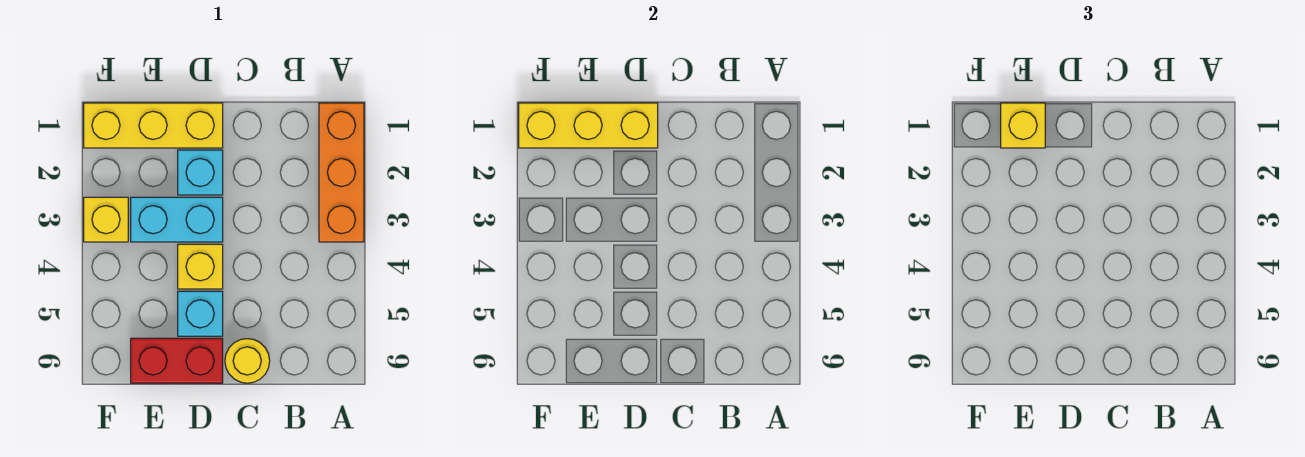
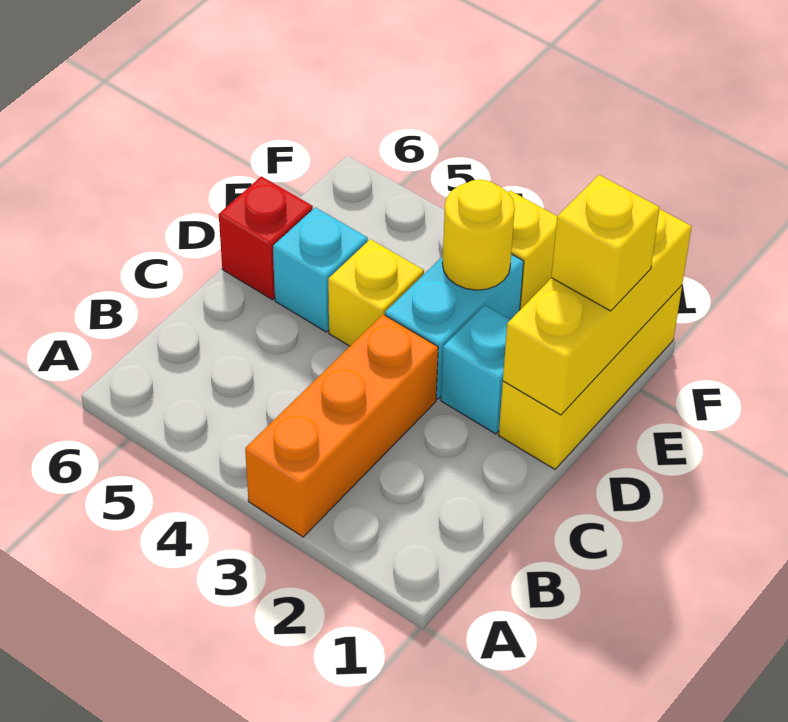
orange 1x3 brick [319,103,364,242] -> orange 1x3 brick turned to [245,314,438,537]
yellow 1x1 round brick [225,339,270,383] -> yellow 1x1 round brick moved to [442,180,515,290]
red 1x2 brick [131,338,223,383] -> red 1x1 brick [219,176,313,300]

